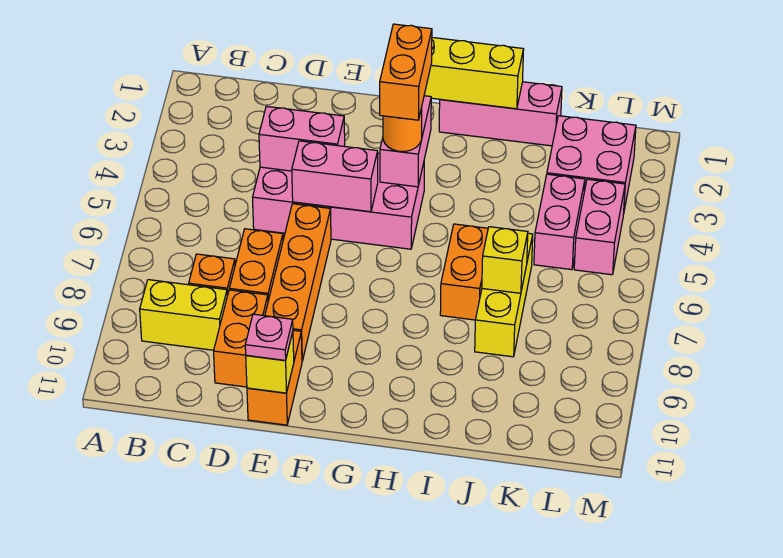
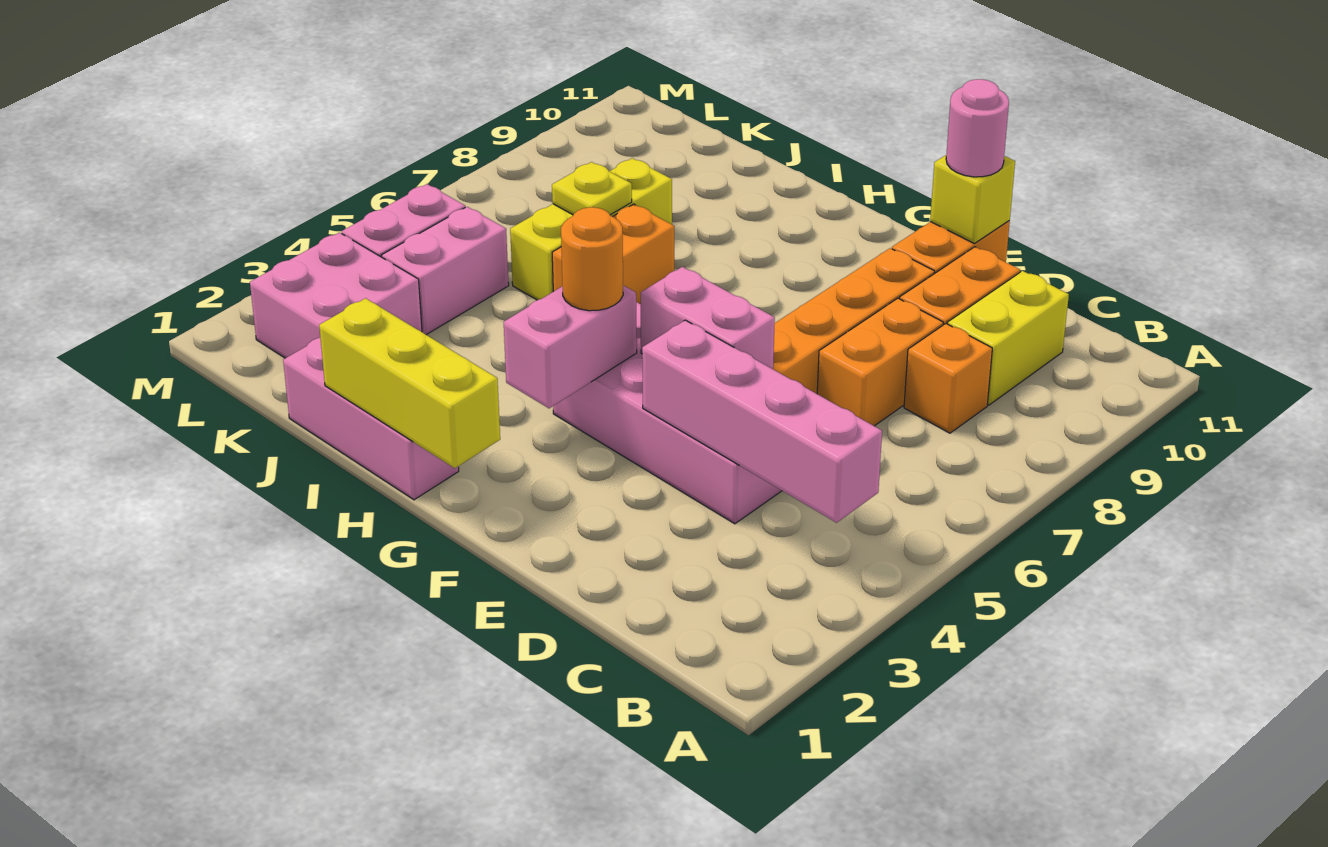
yellow 1x2 brick [140,280,227,350] -> yellow 1x2 brick turned to [948,271,1069,405]
pink 1x2 brick [259,106,345,171] -> pink 1x4 brick [642,320,882,523]
pink 1x1 plate [245,314,293,360] -> pink 1x1 round brick [946,79,1009,177]
orange 1x2 brick [380,24,432,120] -> none
yellow 1x1 brick [482,227,528,293] -> yellow 1x1 plate [552,162,632,215]

